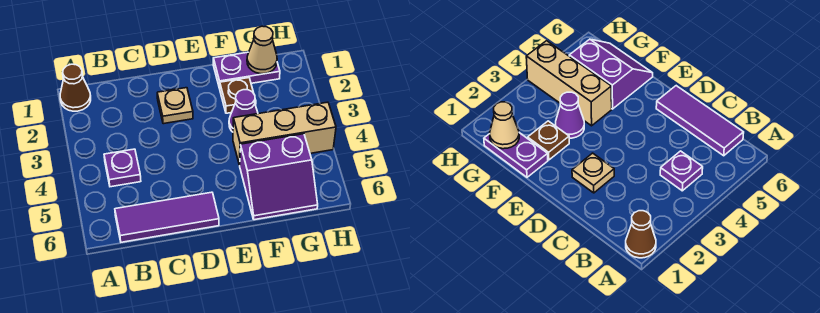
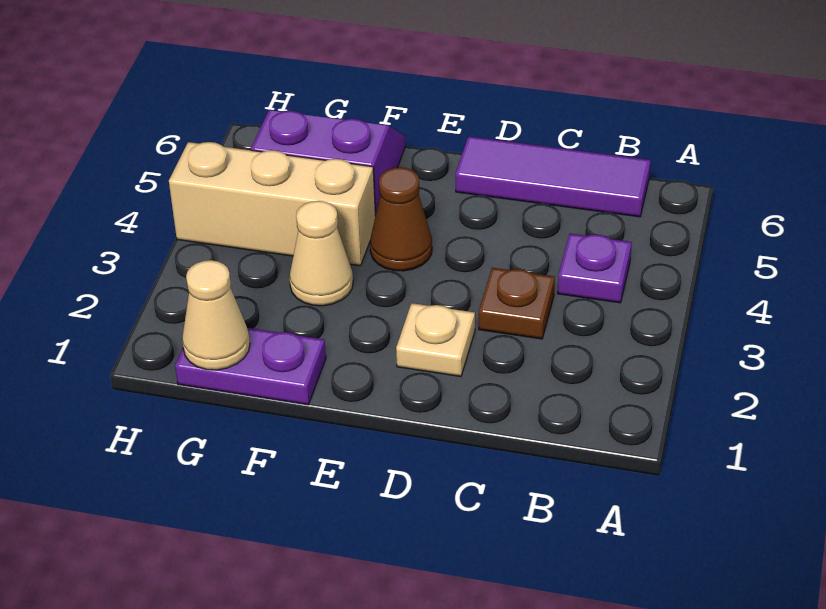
brown 1x1 cone [60,64,91,111] -> brown 1x1 cone moved to [370,167,432,271]
brown 1x1 plate [220,78,256,113] -> brown 1x1 plate moved to [479,268,555,339]
purple 1x1 cone [229,90,258,132] -> tan 1x1 cone [289,201,353,306]

